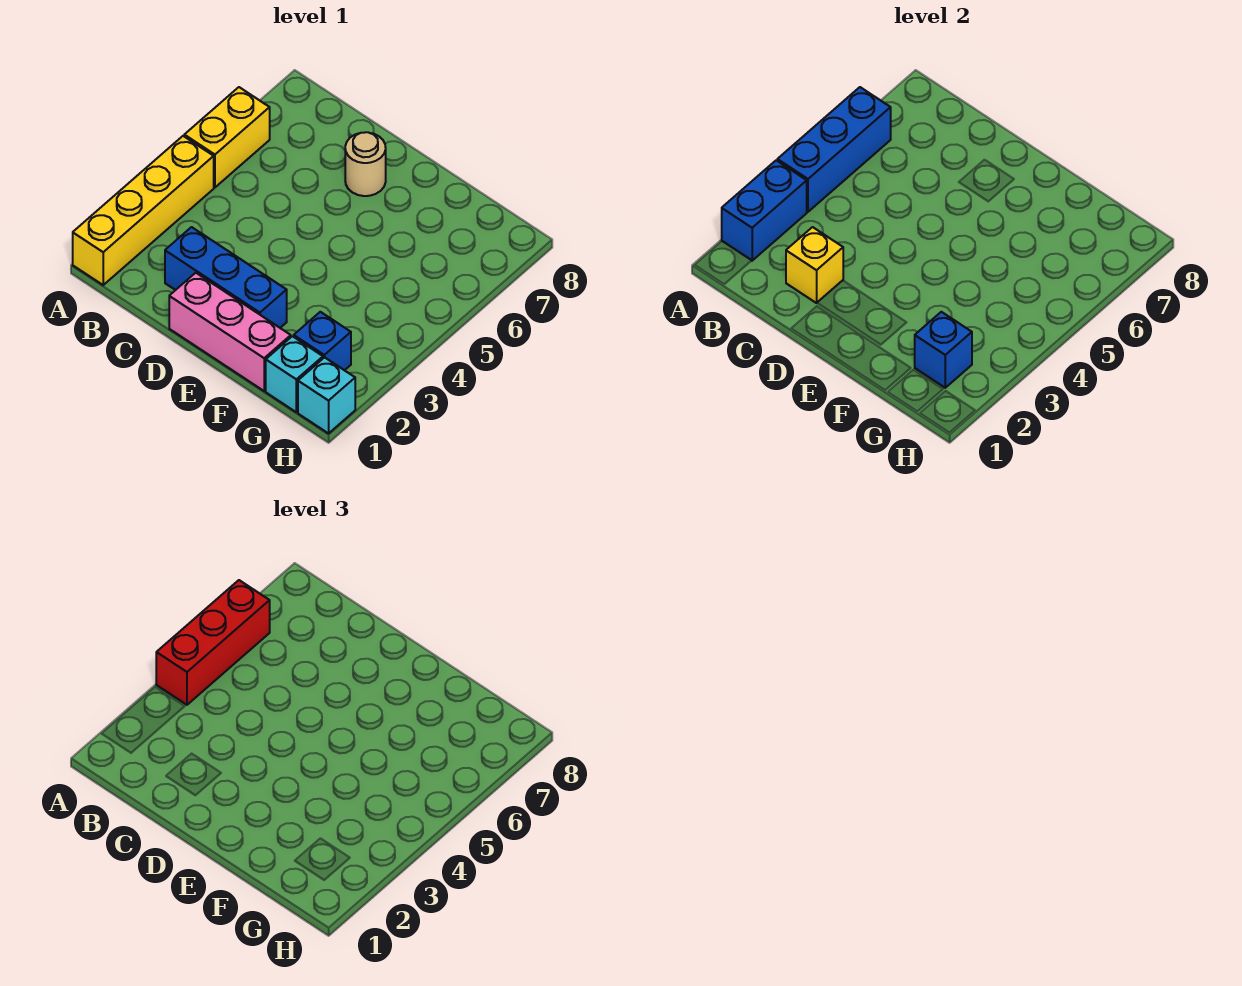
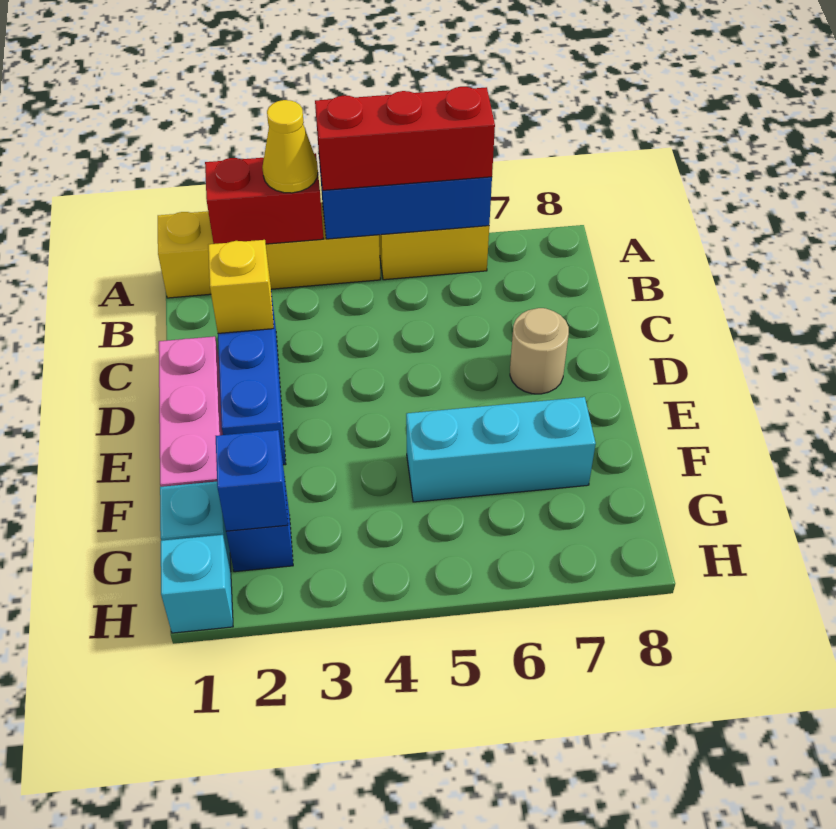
blue 1x2 brick [722,160,807,261] -> red 1x2 brick [205,153,324,244]
none -> yellow 1x1 cone [262,100,318,193]
none -> cyan 1x3 brick [406,397,596,502]

